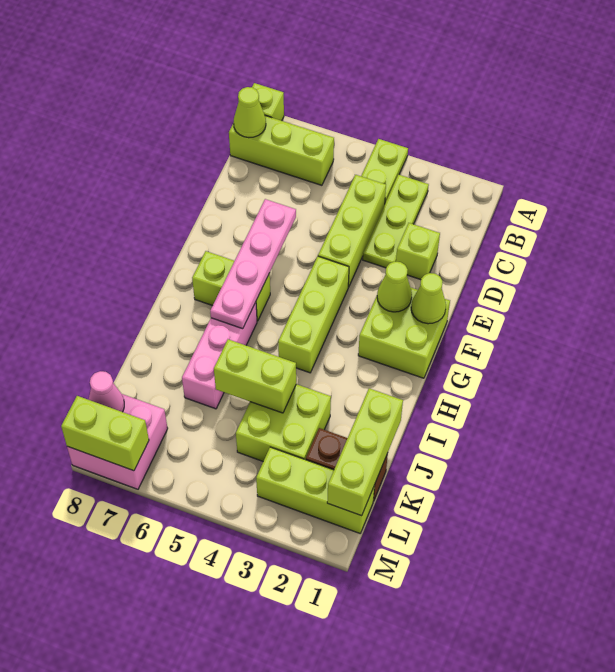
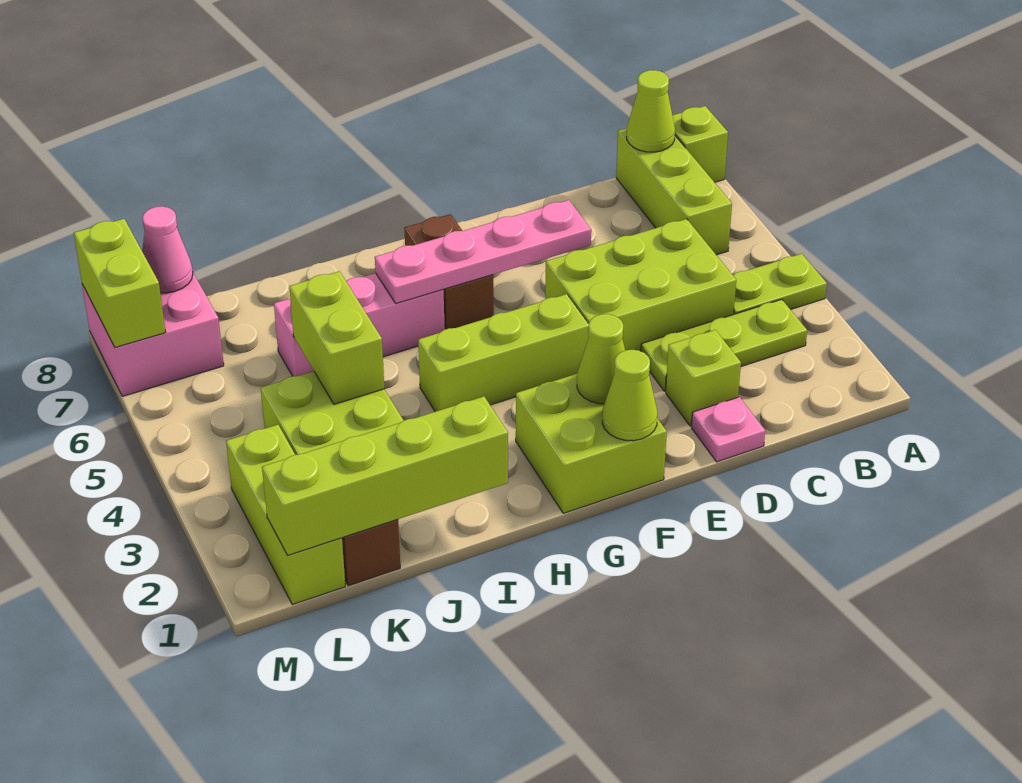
lime 1x3 brick [318,175,386,287] -> lime 2x3 brick [545,219,736,351]
none -> pink 1x1 plate [691,397,765,462]
lime 1x2 brick [192,251,270,321] -> brown 1x2 brick [404,214,494,329]
lime 1x3 brick [327,388,403,516] -> lime 1x4 brick [262,396,508,555]

